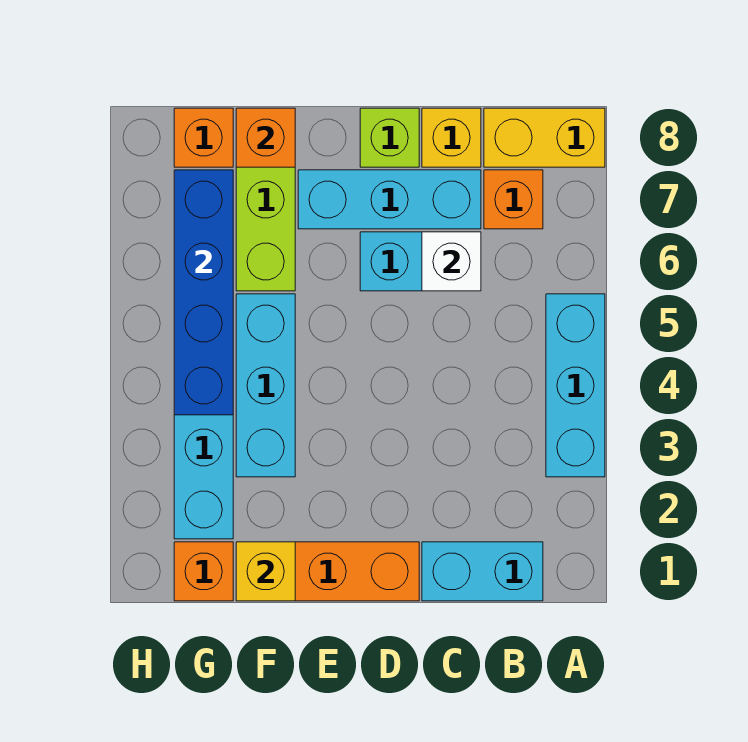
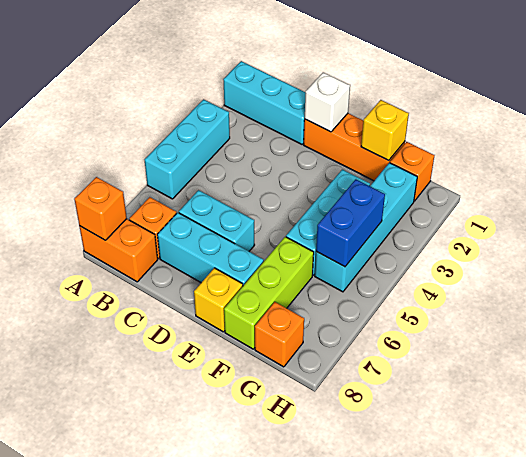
yellow 1x2 brick [484,108,605,167] -> orange 1x2 brick [79,219,158,282]
cyan 1x2 brick [422,542,543,601] -> cyan 1x3 brick [223,61,306,144]
white 1x1 brick [422,232,481,291] -> white 1x1 brick moved to [305,72,350,132]
yellow 1x1 brick [422,108,481,167] -> yellow 1x1 brick moved to [194,268,243,332]
lime 1x1 brick [360,108,419,167] -> none
orange 1x1 brick [236,108,295,167] -> orange 1x1 brick moved to [74,177,127,240]
blue 1x4 brick [174,170,233,415] -> blue 1x2 brick [316,179,385,267]

